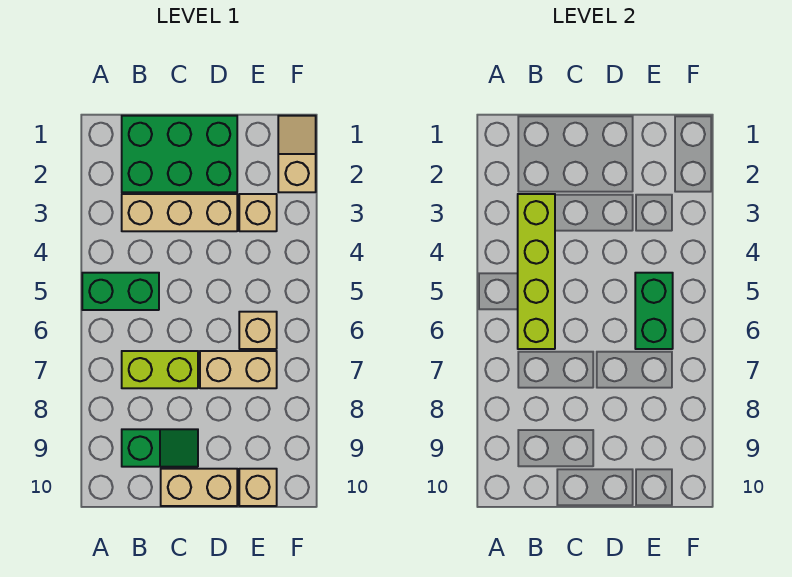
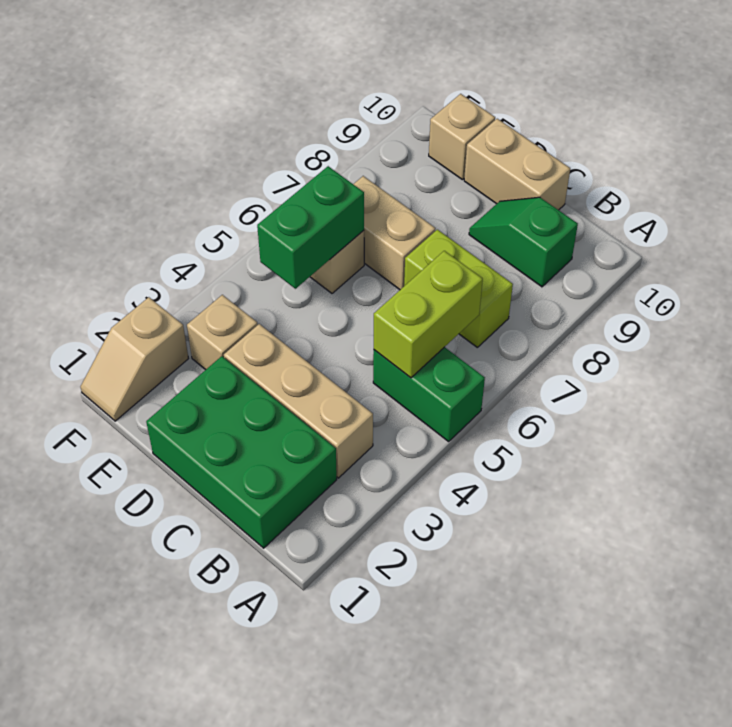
lime 1x4 brick [518,194,555,349] -> lime 1x2 brick [374,251,483,378]

